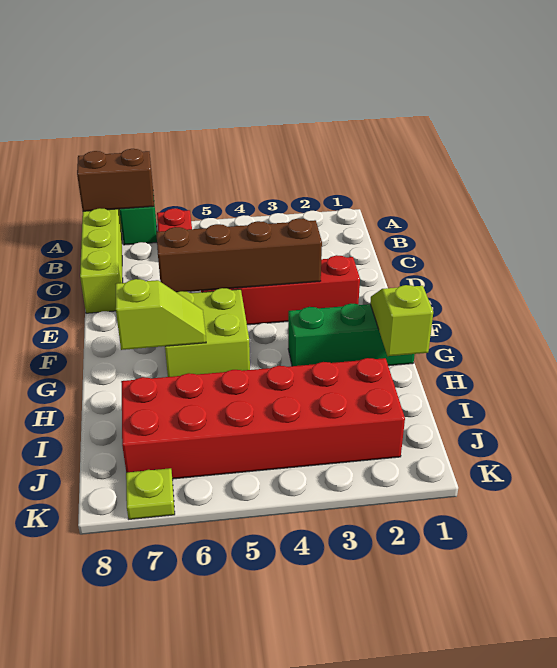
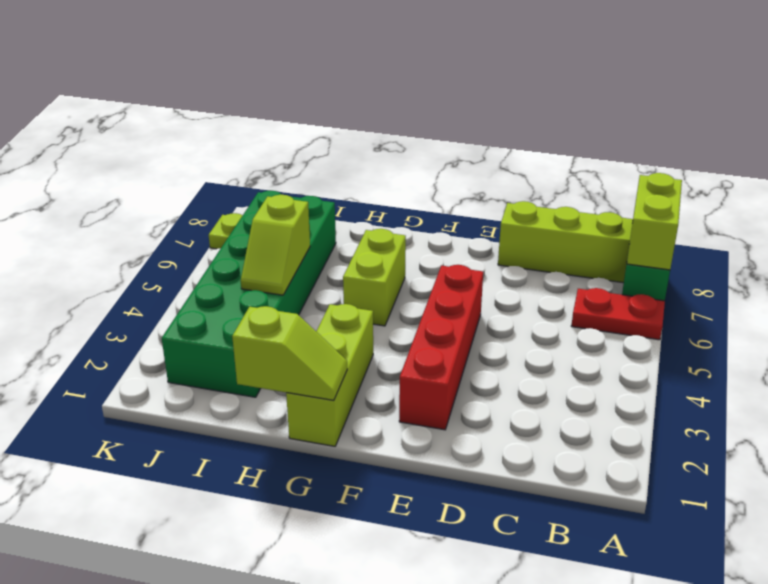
brown 1x2 brick [77,149,154,211] -> lime 1x2 brick [627,173,682,270]
brown 1x4 brick [156,218,322,292] -> none
lime 2x2 brick [165,288,250,377] -> lime 1x2 brick [343,229,406,326]
green 1x3 brick [288,304,415,366] -> lime 1x3 brick [286,304,373,446]
lime 1x2 slope [115,279,206,350] -> lime 1x2 slope moved to [241,195,310,295]
red 2x6 brick [121,358,405,479] -> green 2x6 brick [162,191,336,397]

